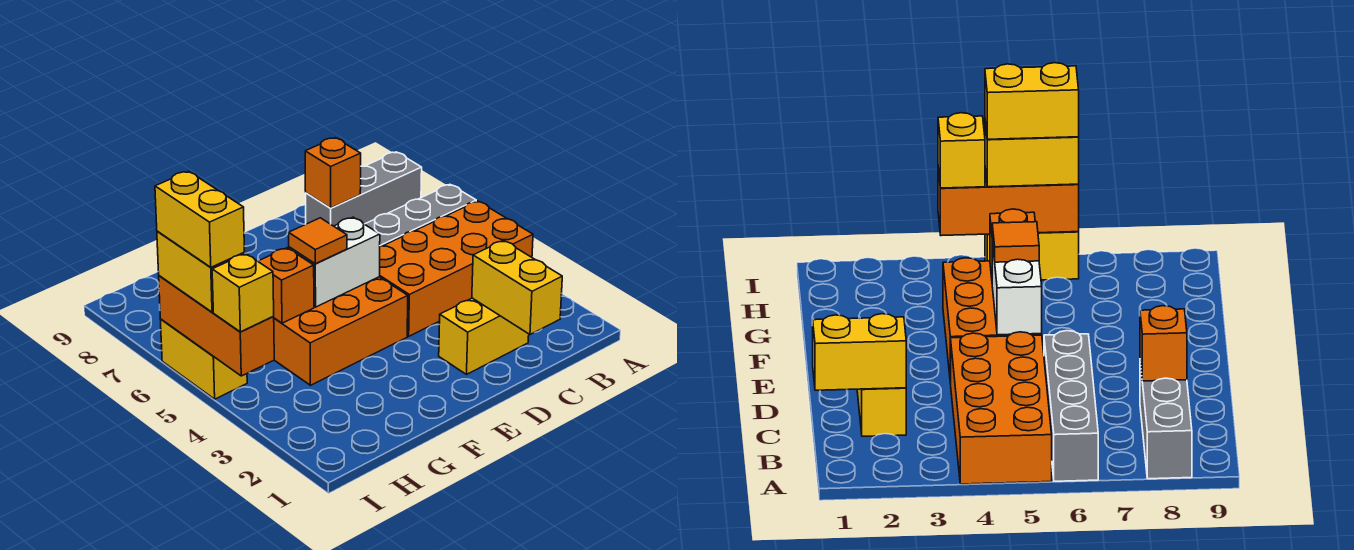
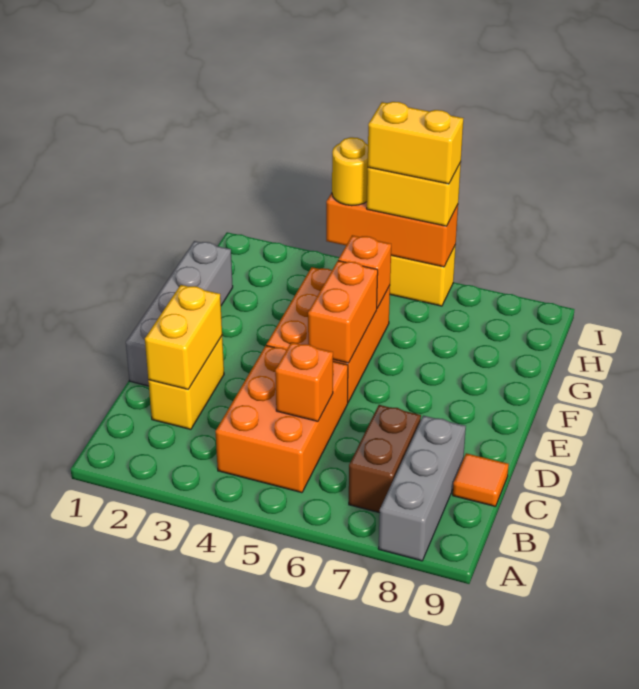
orange 2x4 brick [380,201,533,336] -> orange 2x3 brick [215,346,348,493]
grey 1x4 brick [365,185,476,246] -> grey 1x4 brick moved to [126,241,233,386]
none -> brown 1x2 brick [349,405,421,513]
yellow 1x2 brick [472,240,562,334] -> yellow 1x2 brick turned to [145,285,222,389]
orange 1x1 brick [305,138,361,208] -> orange 1x1 brick moved to [275,342,333,421]
white 1x2 brick [289,217,380,307] -> orange 1x2 brick [308,261,378,363]
orange 1x1 tile [289,218,347,264] -> orange 1x1 tile moved to [453,453,509,507]
yellow 1x1 brick [212,253,274,332] -> yellow 1x1 round brick [332,137,368,206]

